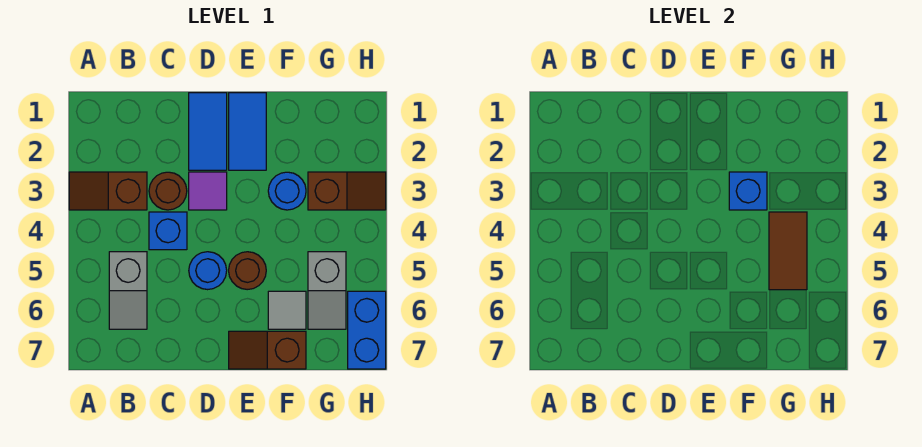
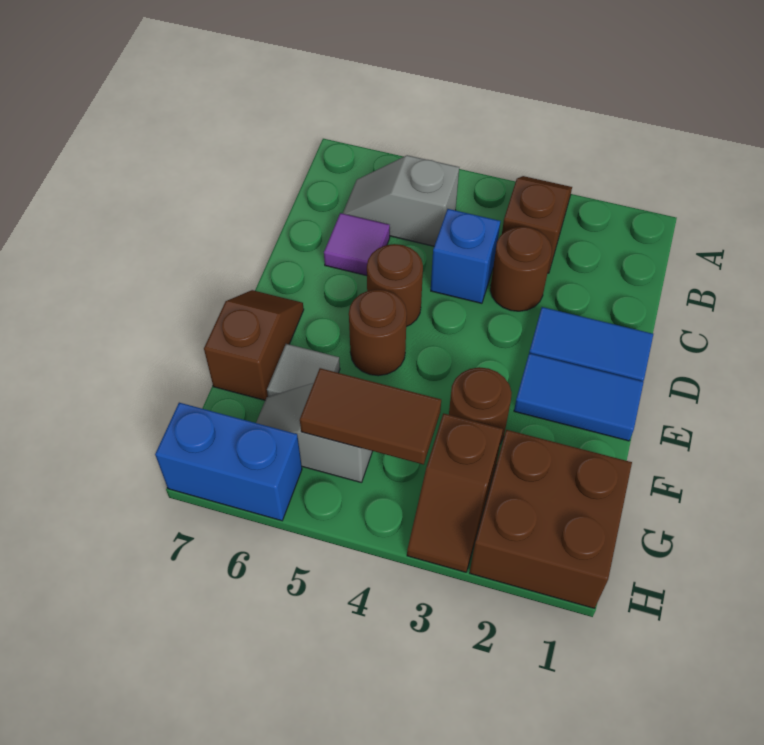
purple 1x1 tile [189,172,227,210] -> purple 1x1 tile moved to [324,213,390,276]
blue 1x1 round brick [189,252,227,290] -> brown 1x1 round brick [367,244,423,327]
blue 1x1 round brick [268,172,306,210] -> brown 1x1 round brick [449,367,512,444]
blue 1x1 brick [729,172,767,210] -> none
none -> brown 2x2 brick [470,430,632,608]

